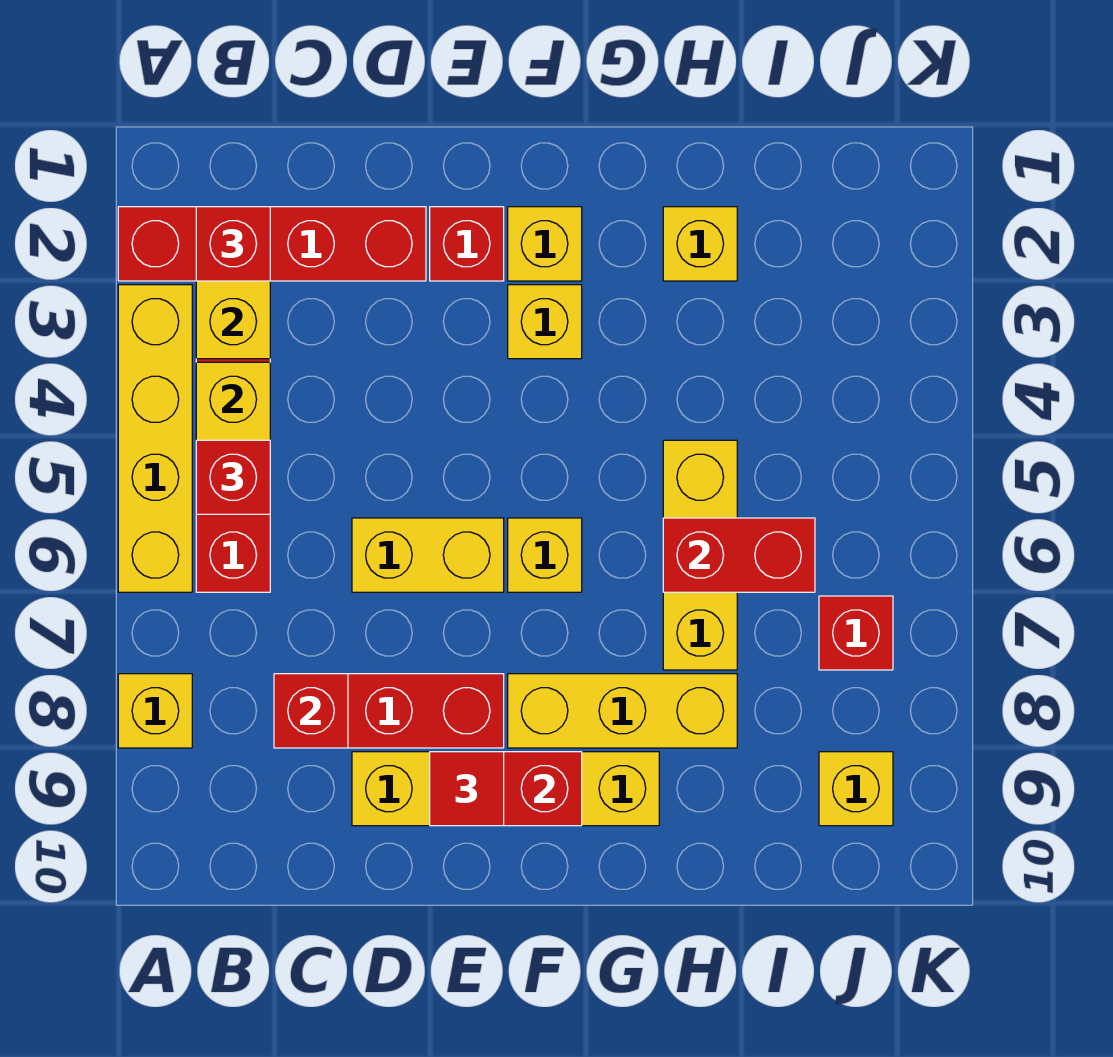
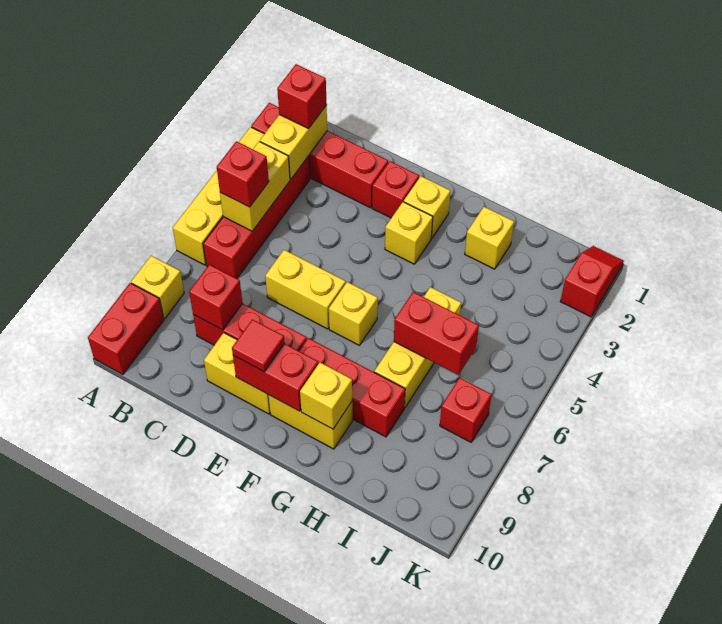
none -> red 1x2 brick [88,283,164,374]
yellow 1x3 brick [508,674,737,748] -> red 1x3 brick [299,338,405,437]
yellow 1x1 brick [819,752,893,826] -> yellow 1x1 brick moved to [300,363,352,429]
none -> red 1x2 slope [560,246,624,317]

